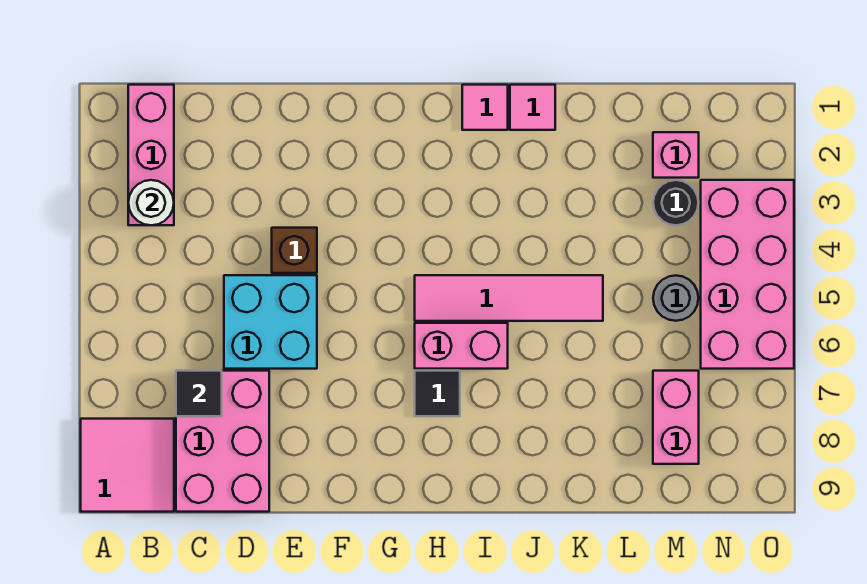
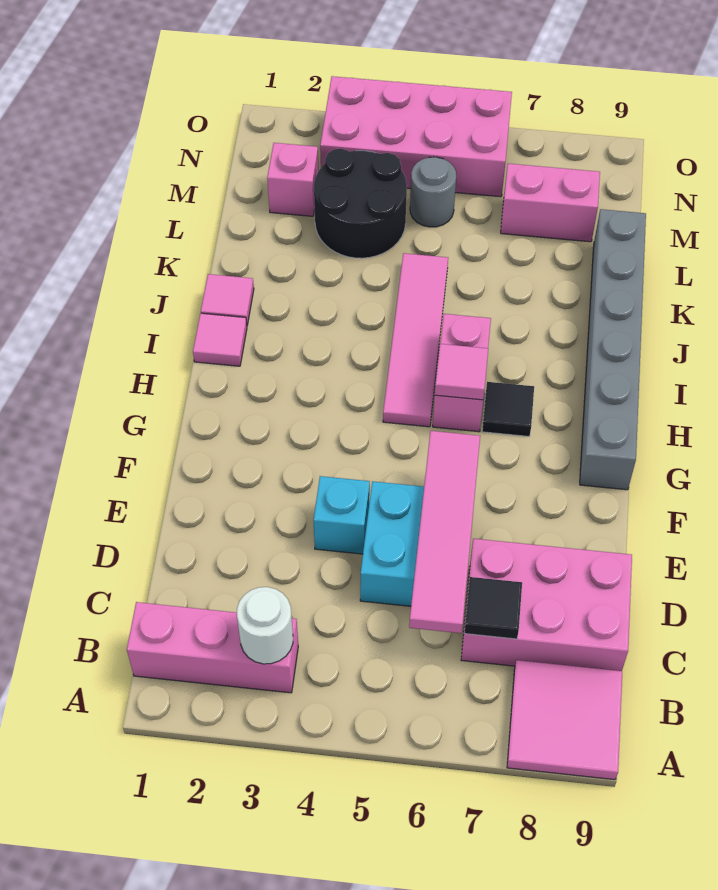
none -> pink 1x4 tile [409,431,480,633]
brown 1x1 brick [272,228,317,273] -> cyan 1x1 brick [313,476,370,554]
none -> grey 1x6 brick [580,209,646,490]
none -> pink 1x1 tile [435,344,488,400]
black 1x1 round brick [653,180,698,225] -> black 2x2 round brick [314,149,407,258]

